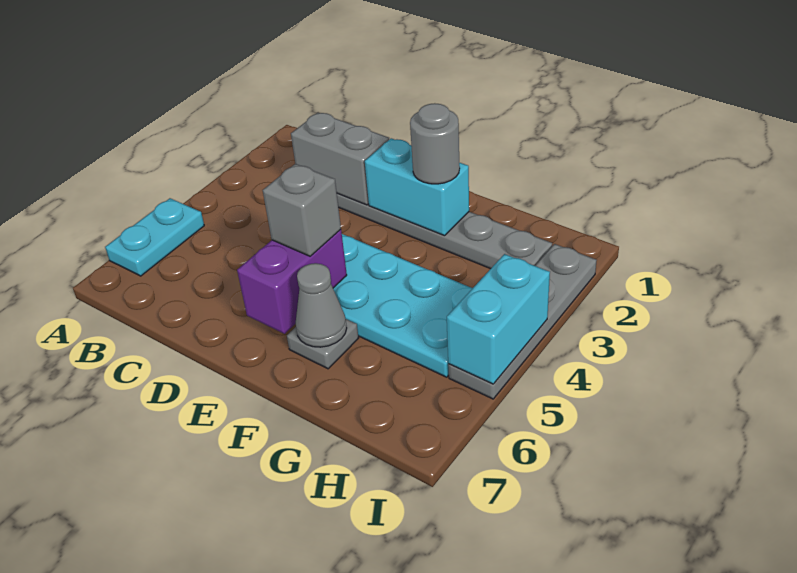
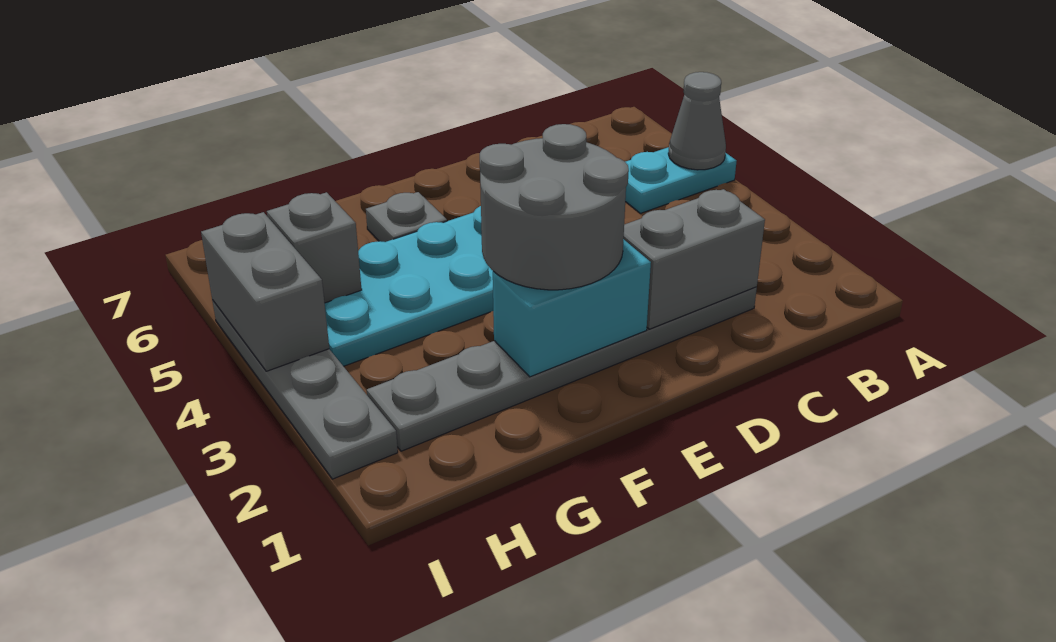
cyan 1x2 plate [105,198,204,276] -> cyan 1x2 plate turned to [625,147,736,213]
purple 1x2 brick [237,229,347,334] -> none
grey 1x1 brick [263,164,341,256] -> grey 1x1 brick moved to [267,192,362,303]
grey 1x1 round brick [410,103,460,184] -> grey 2x2 round brick [480,124,629,290]
grey 1x1 cone [296,263,347,347] -> grey 1x1 cone moved to [668,72,726,170]
cyan 1x2 brick [447,254,550,384] -> grey 1x2 brick [201,212,329,371]

